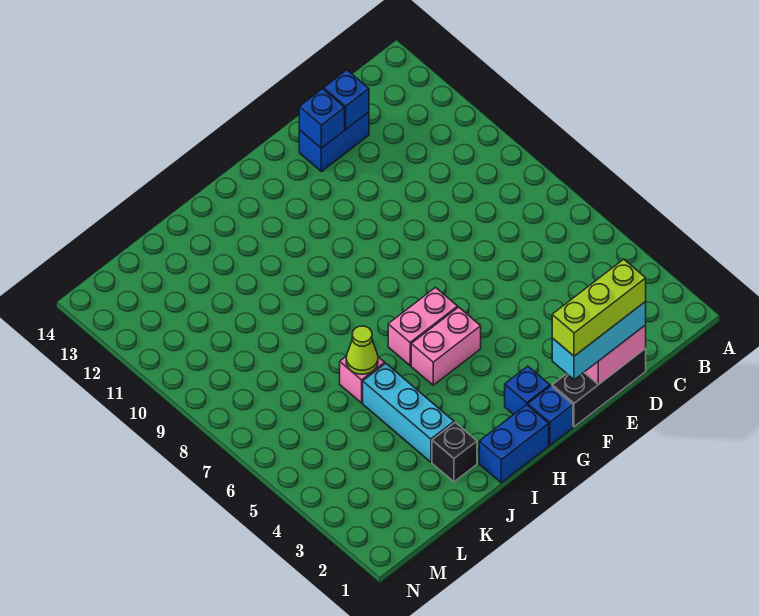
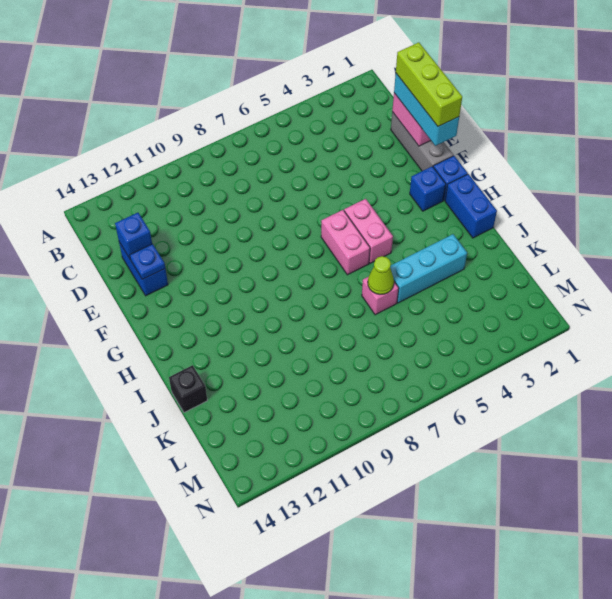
black 1x3 brick [552,349,646,427] -> grey 1x3 brick [391,112,453,171]
blue 1x1 brick [299,89,345,148] -> blue 1x1 plate [130,244,165,279]
black 1x1 brick [432,423,477,482] -> black 1x1 brick moved to [169,365,207,413]

